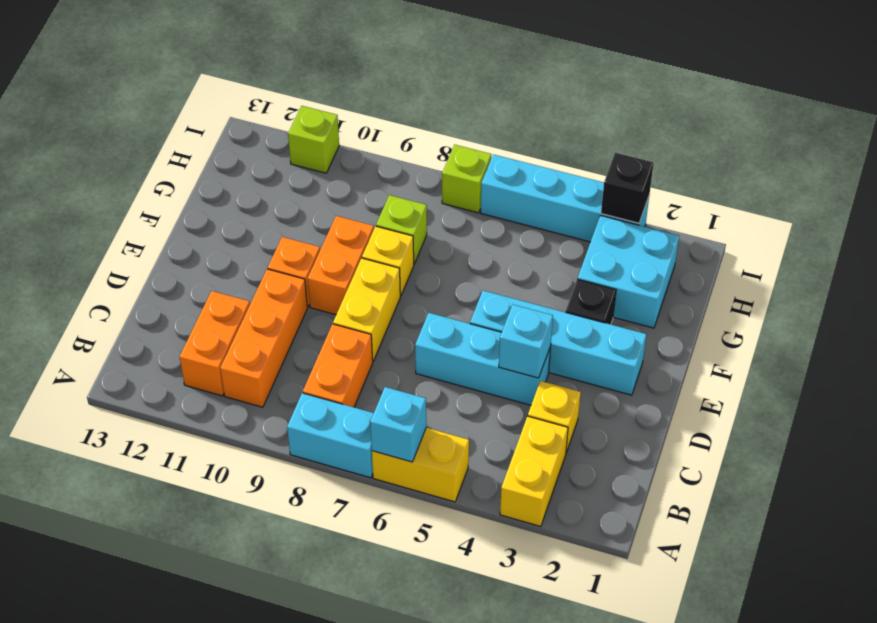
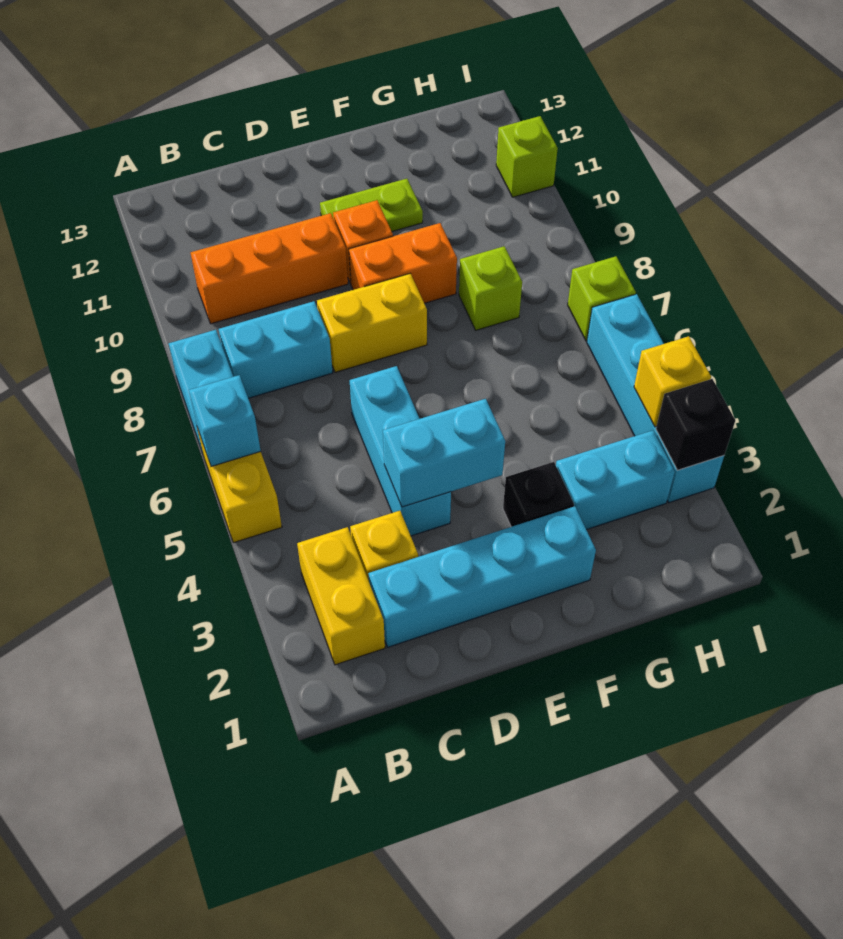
yellow 1x2 brick [500,416,568,527] -> yellow 1x2 brick turned to [297,527,385,665]
orange 1x2 brick [303,324,373,407] -> cyan 1x2 brick [219,301,333,398]
orange 1x2 brick [180,291,250,396] -> none
cyan 1x1 brick [499,305,553,378] -> cyan 1x2 brick [383,399,505,507]
cyan 1x4 brick [470,291,647,395] -> cyan 1x4 brick turned to [368,506,596,647]
none -> lime 1x2 plate [320,179,423,231]
yellow 1x1 brick [362,226,414,296] -> yellow 1x1 brick moved to [634,336,711,427]
cyan 2x2 brick [578,215,679,328] -> cyan 1x2 brick [556,430,675,530]

